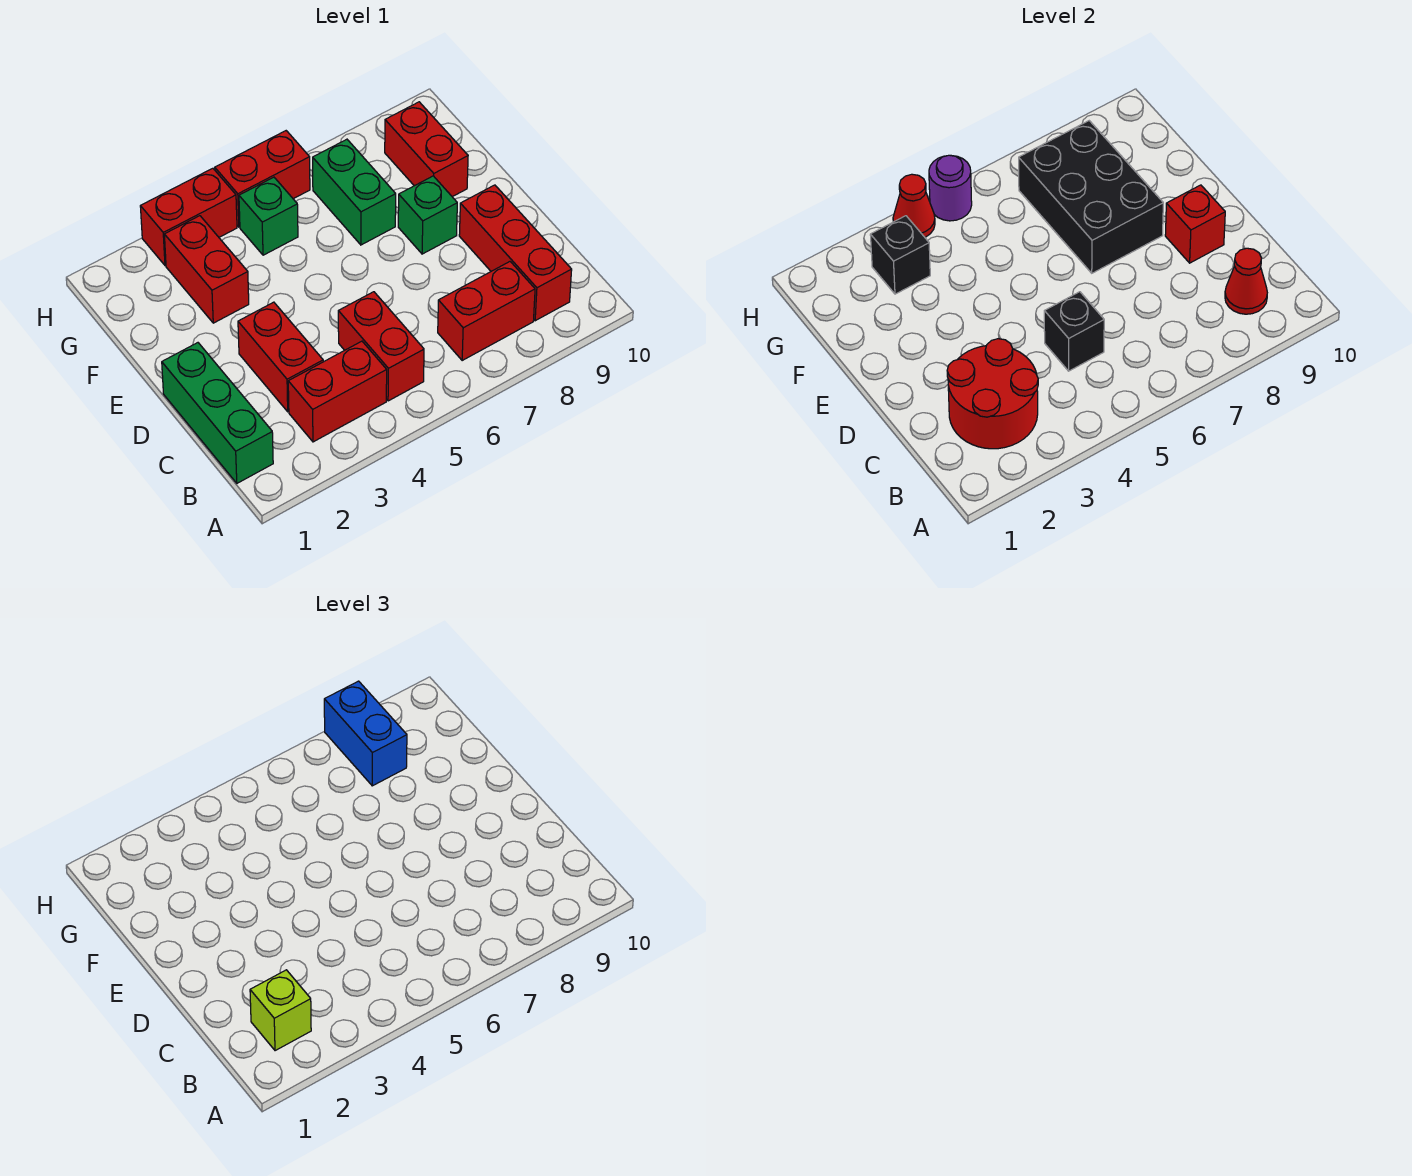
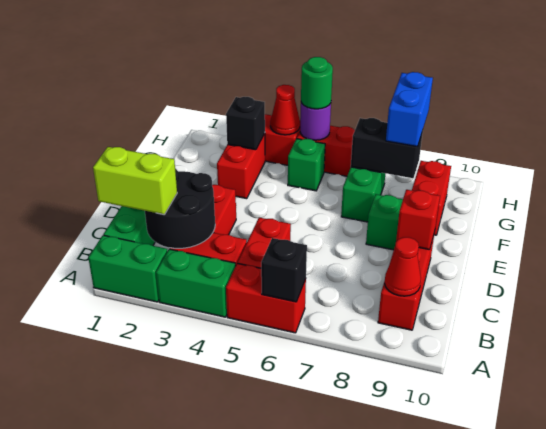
none -> green 1x2 brick [88,235,167,302]
none -> green 1x2 brick [156,249,236,317]
red 2x2 round brick [947,339,1038,449] -> black 2x2 round brick [145,169,215,248]
lime 1x1 brick [250,970,311,1051] -> lime 1x2 brick [93,147,177,215]
red 1x2 brick [438,262,535,360] -> red 1x2 brick moved to [226,263,306,333]
black 1x1 brick [1044,292,1104,371] -> black 1x1 brick moved to [261,238,307,302]
black 2x3 brick [1019,121,1163,273] -> black 1x2 brick [351,118,423,178]
none -> green 1x1 round brick [301,57,333,109]

